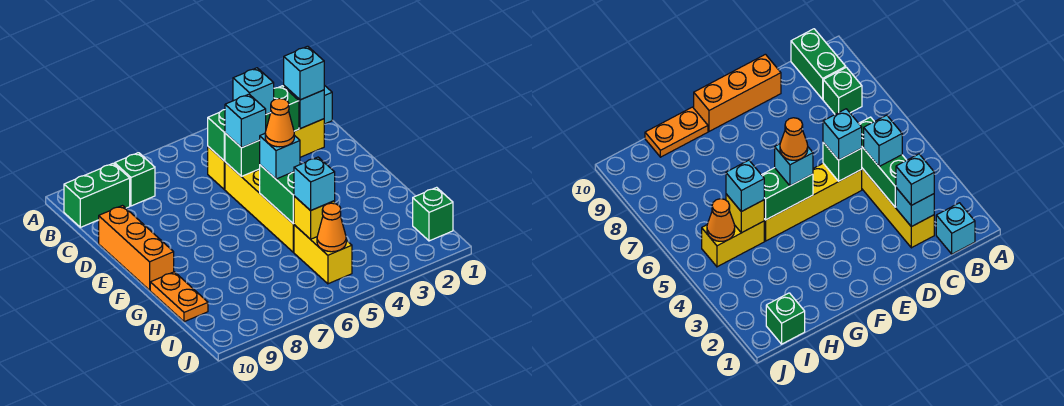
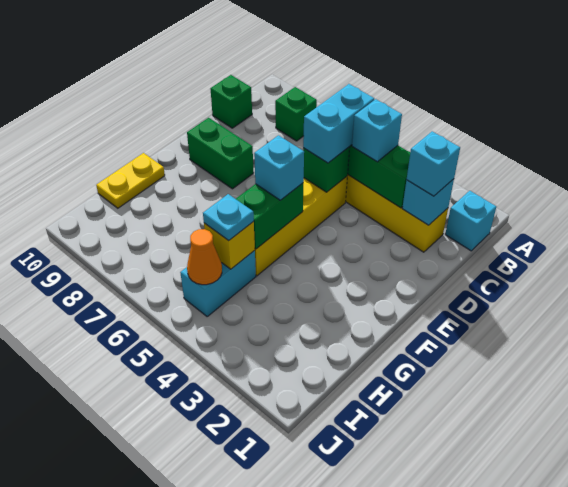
green 1x2 brick [64,163,130,227] -> green 1x2 brick moved to [187,118,254,189]
cyan 1x1 brick [225,94,266,148] -> cyan 1x2 brick [303,84,374,163]
orange 1x3 brick [99,206,174,290] -> none
orange 1x1 cone [265,99,294,147] -> none
orange 1x2 plate [150,272,208,322] -> yellow 1x2 plate [96,153,165,208]
yellow 1x2 brick [294,225,352,284] -> cyan 1x2 brick [180,250,256,316]
cyan 1x1 brick [294,157,335,211] -> cyan 1x1 plate [203,194,254,241]
green 1x1 brick [413,187,453,241] -> green 1x1 brick moved to [210,75,252,128]

